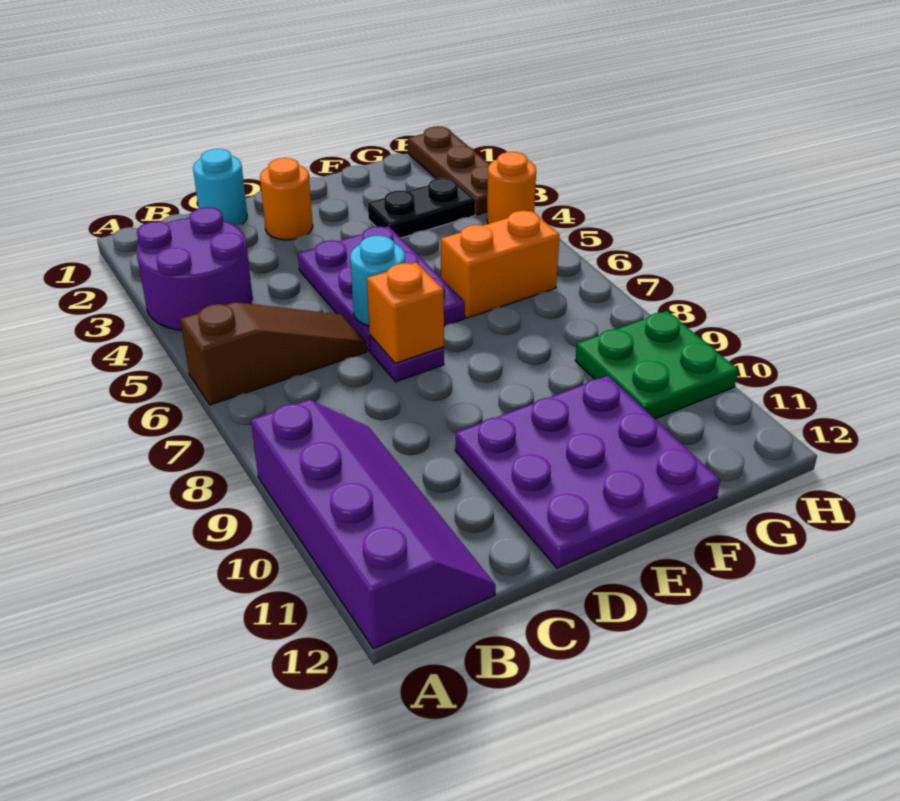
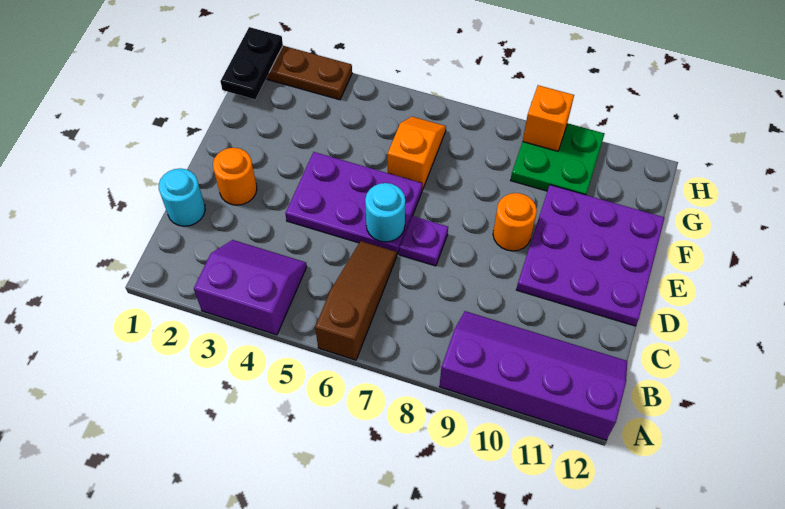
purple 2x2 round brick [136,207,252,330] -> purple 2x2 slope [194,240,307,335]
orange 1x1 brick [367,262,444,363] -> orange 1x1 brick moved to [523,85,574,151]
black 1x2 plate [368,178,475,238] -> black 1x2 plate moved to [220,27,283,99]
orange 1x2 brick [441,211,560,318] -> orange 1x2 slope [387,117,446,190]
orange 1x1 round brick [487,152,536,224] -> orange 1x1 round brick moved to [493,193,537,251]

